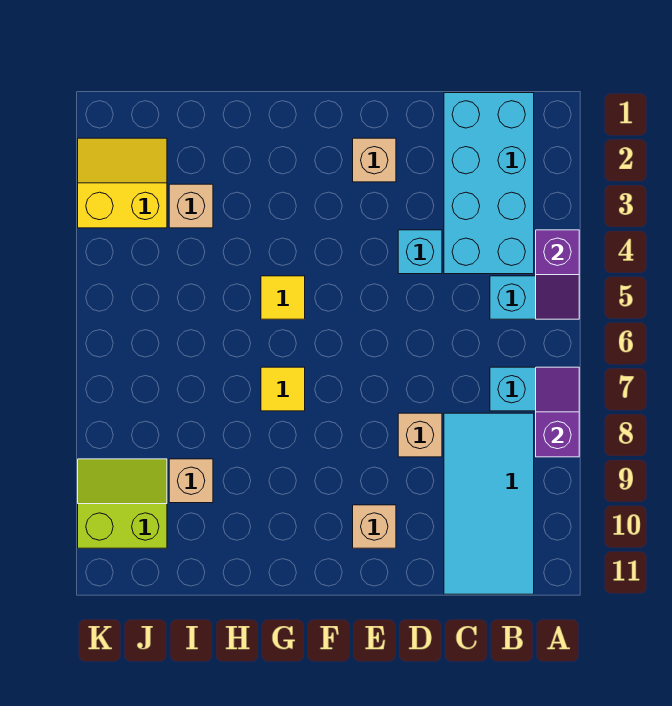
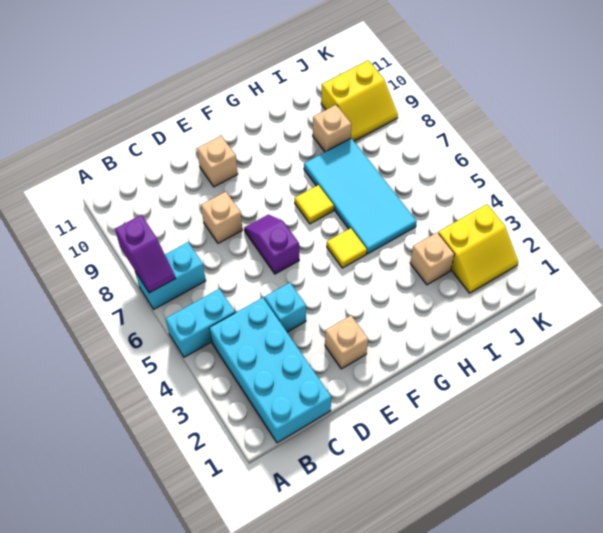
purple 1x2 slope [536,230,579,319] -> purple 1x2 slope moved to [244,215,299,274]
cyan 2x4 tile [444,413,534,594] -> cyan 2x4 tile moved to [304,138,417,254]
lime 2x2 slope [78,459,167,548] -> yellow 2x2 slope [321,60,398,141]

